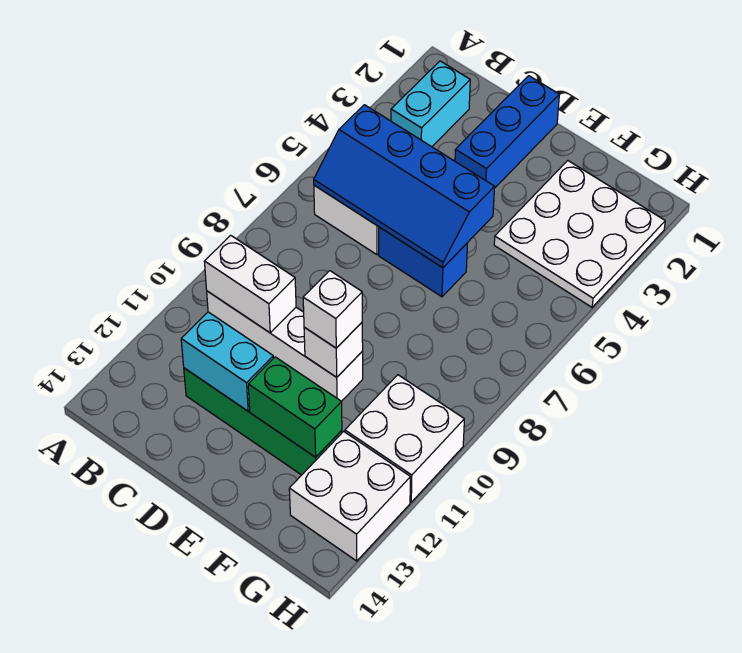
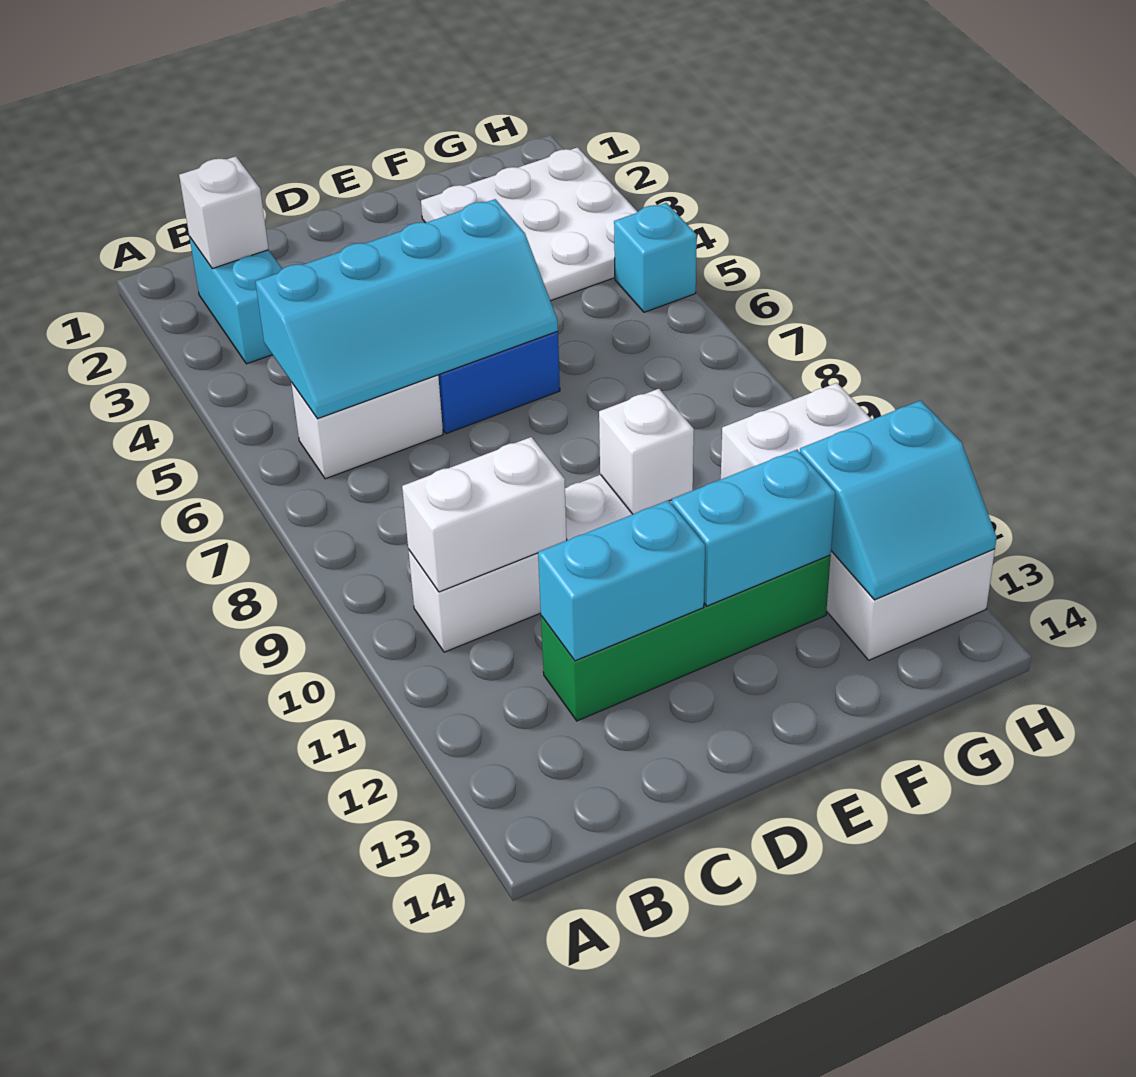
blue 2x4 slope [314,105,495,268] -> cyan 2x4 slope [255,199,558,419]
blue 1x3 brick [455,76,559,187] -> none
white 1x1 brick [303,271,362,348] -> white 1x1 brick moved to [179,156,269,269]
green 1x2 brick [248,357,342,457] -> cyan 1x2 brick [672,450,835,606]
none -> cyan 2x2 slope [800,401,997,600]
none -> cyan 1x1 brick [614,203,697,312]

